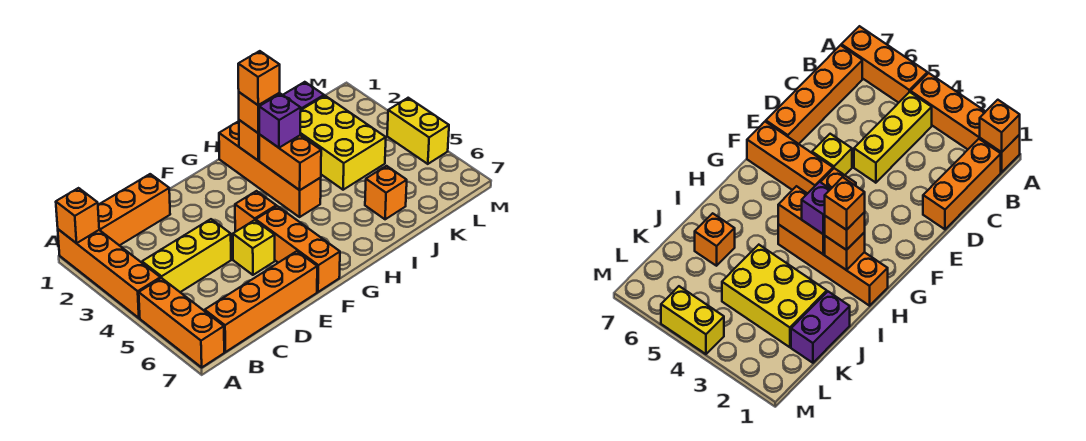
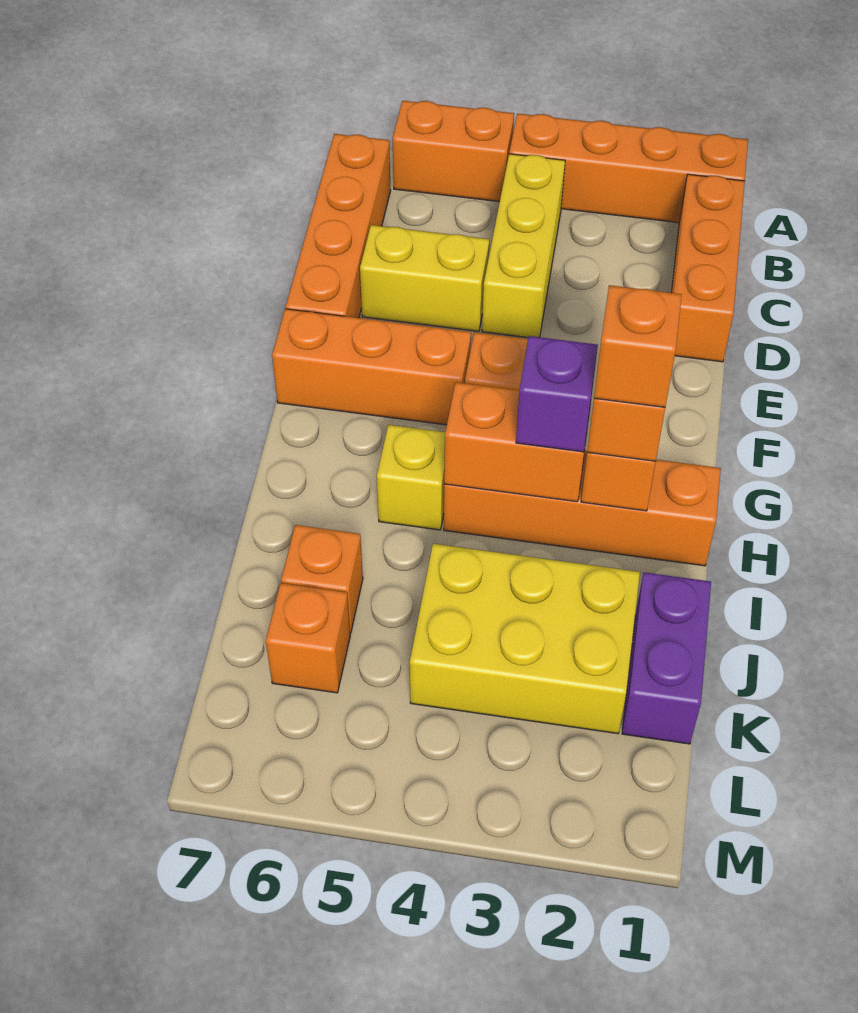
orange 1x1 brick [56,188,99,243] -> orange 1x1 brick moved to [266,583,350,693]
orange 1x3 brick [139,278,224,367] -> orange 1x2 brick [393,101,514,202]
yellow 1x1 brick [233,220,275,275] -> yellow 1x1 brick moved to [377,425,445,530]
yellow 1x2 brick [387,98,449,164] -> yellow 1x2 brick moved to [360,225,489,331]

